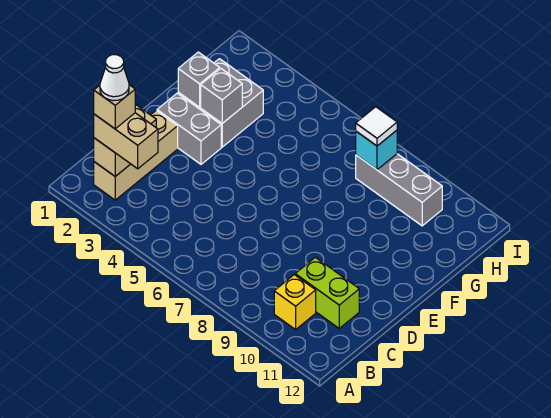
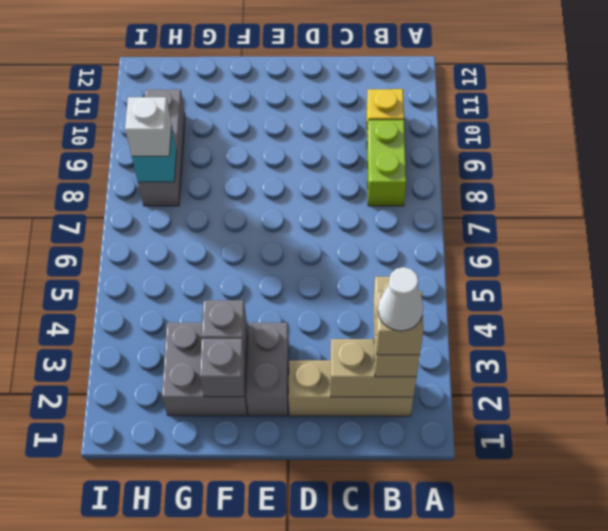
lime 1x2 brick [295,257,359,328] -> lime 1x2 brick moved to [367,120,406,206]
white 1x1 tile [356,107,397,146] -> white 1x1 brick [125,97,172,156]

